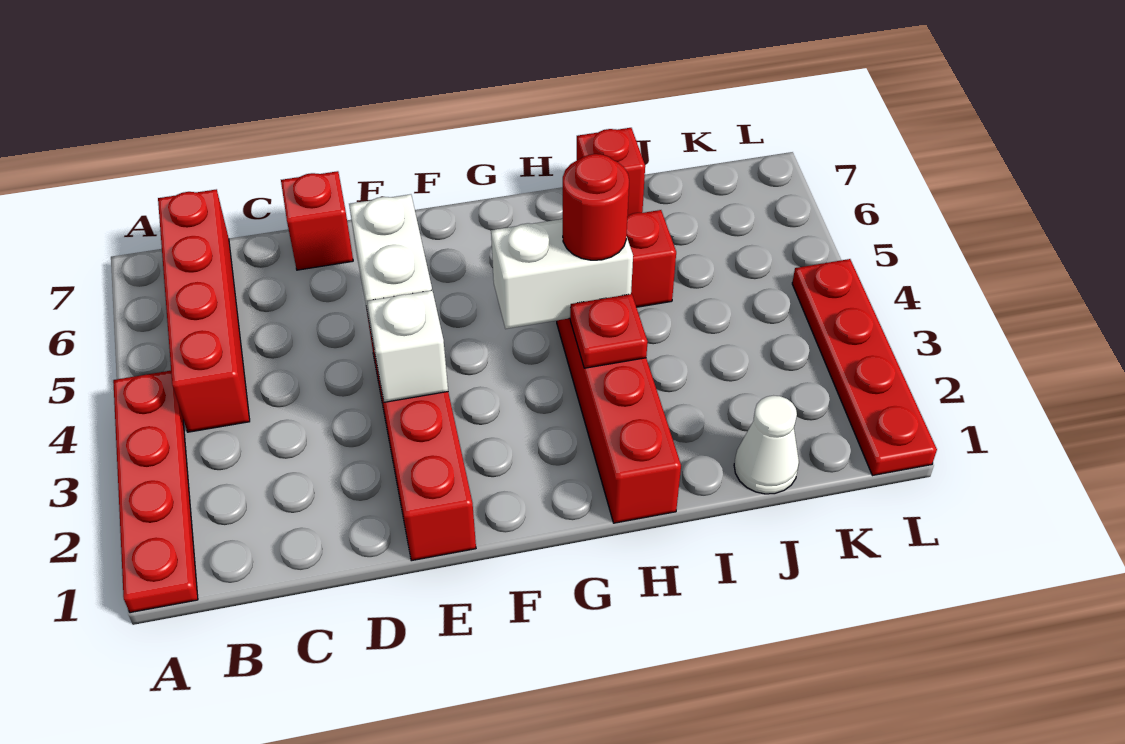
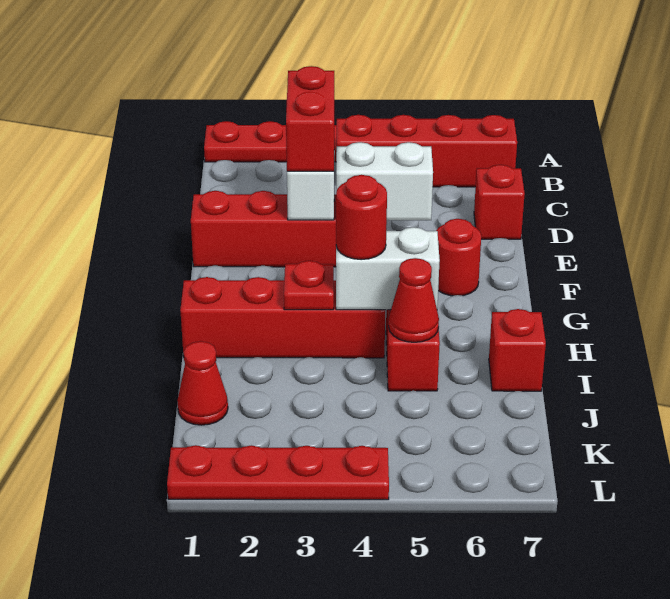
none -> red 1x2 brick [286,66,334,171]
none -> red 1x1 round brick [436,219,481,296]
white 1x2 brick [491,219,633,329] -> white 1x2 brick turned to [336,227,440,310]
none -> red 1x1 cone [389,258,439,342]
white 1x1 cone [734,396,799,494] -> red 1x1 cone [177,341,228,425]

